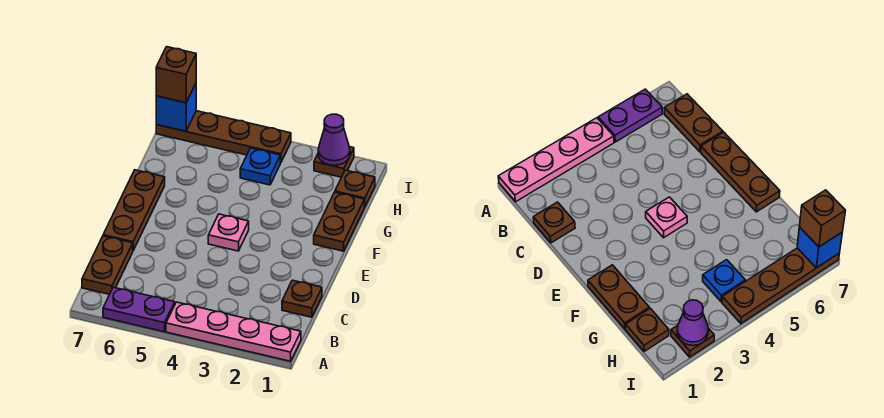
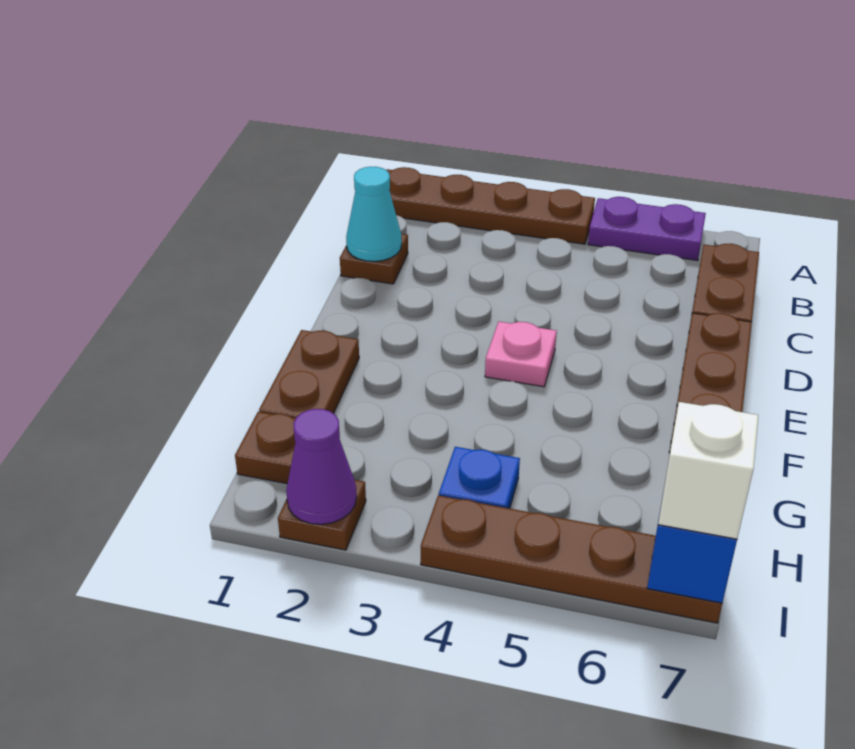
pink 1x4 plate [166,302,301,361] -> brown 1x4 plate [387,167,595,244]
none -> cyan 1x1 cone [346,167,402,262]
brown 1x1 brick [156,47,196,103] -> white 1x1 brick [658,402,758,539]

